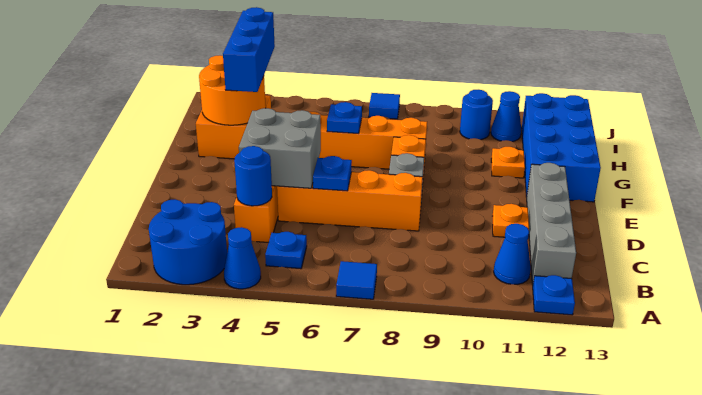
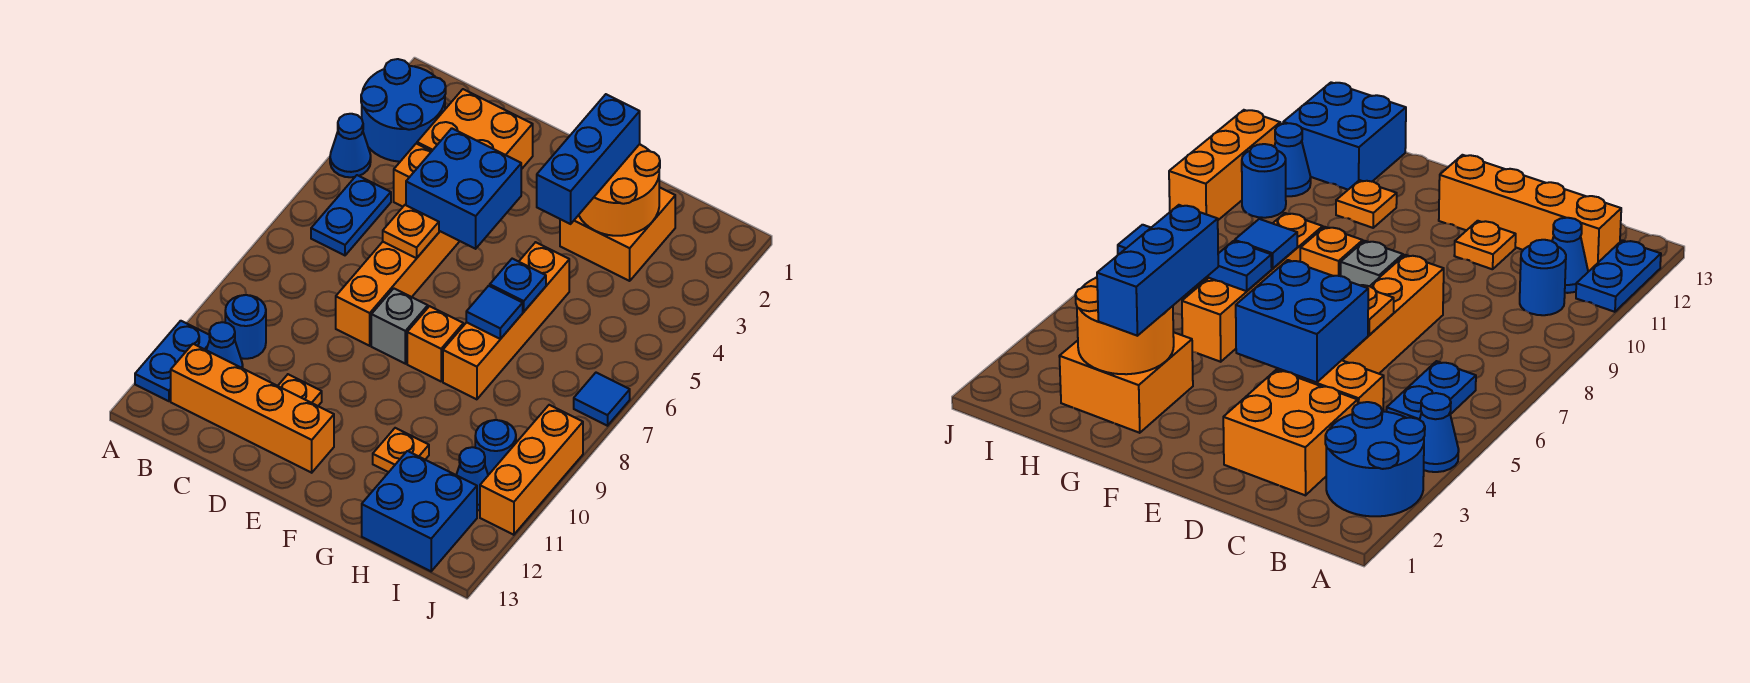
blue 1x1 tile [336,261,377,299] -> blue 1x1 tile moved to [466,286,523,339]
blue 1x1 plate [533,275,575,315] -> blue 1x2 plate [135,321,210,401]
blue 1x1 plate [265,232,307,269] -> blue 1x2 plate [311,175,391,255]
grey 1x4 brick [527,163,576,285] -> orange 1x4 brick [171,344,334,473]
none -> orange 2x2 brick [417,89,533,169]
blue 1x1 round brick [234,146,272,206] -> blue 1x1 round brick moved to [225,295,266,359]
grey 2x2 brick [239,108,321,188] -> blue 2x2 brick [406,128,521,249]
blue 1x1 plate [313,156,352,191] -> orange 1x1 plate [383,205,439,258]
blue 2x4 brick [522,93,601,202] -> blue 2x2 brick [362,451,477,571]
blue 1x3 brick [223,7,275,92] -> blue 1x3 brick turned to [537,94,640,224]
none -> orange 1x3 brick [480,405,583,535]

